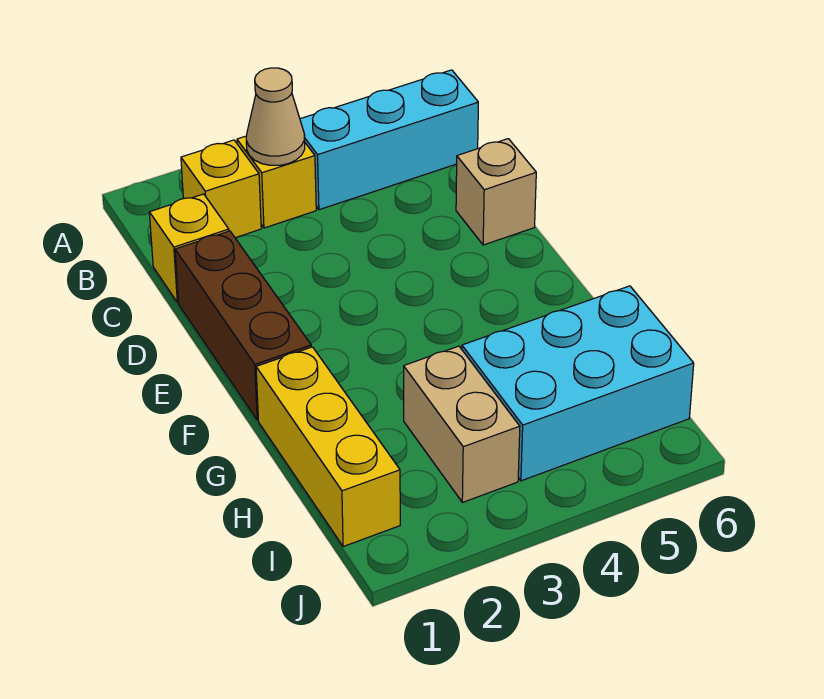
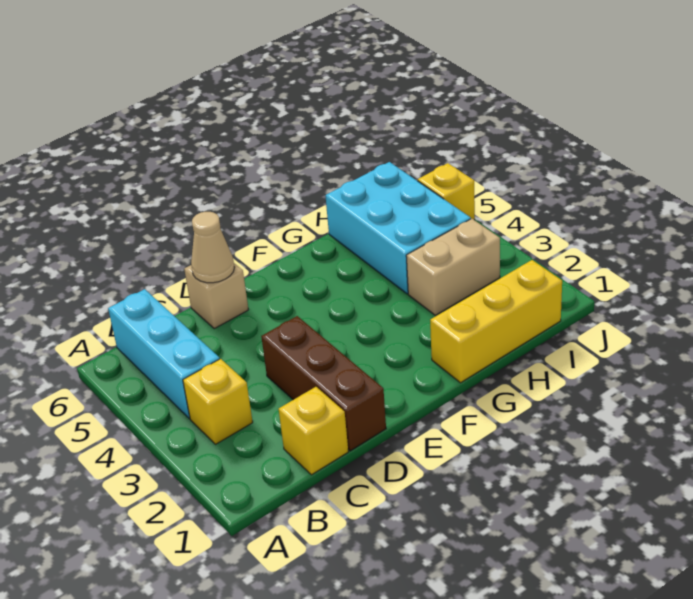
yellow 1x1 brick [181,140,261,238] -> yellow 1x1 brick moved to [418,163,475,220]
tan 1x1 cone [246,68,305,165] -> tan 1x1 cone moved to [191,212,235,283]
brown 1x3 brick [175,231,311,420] -> brown 1x3 brick turned to [261,316,386,451]

